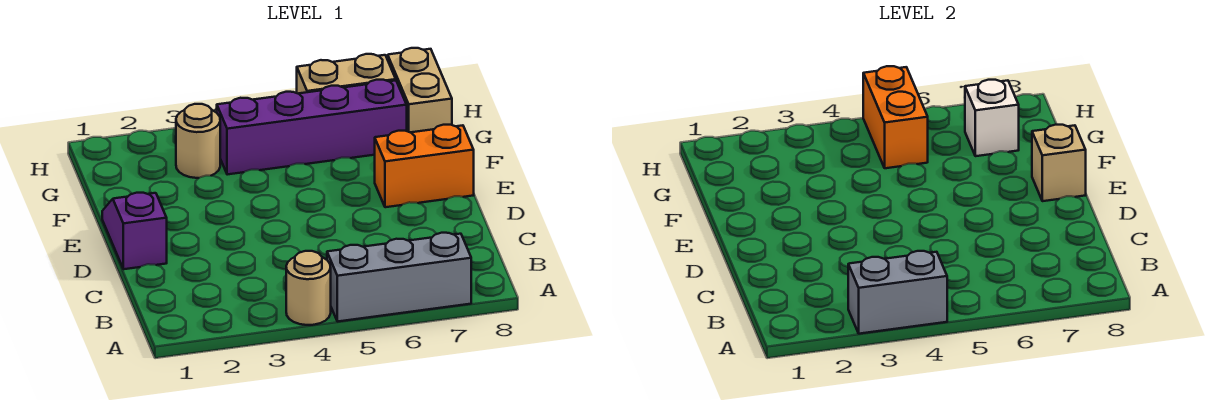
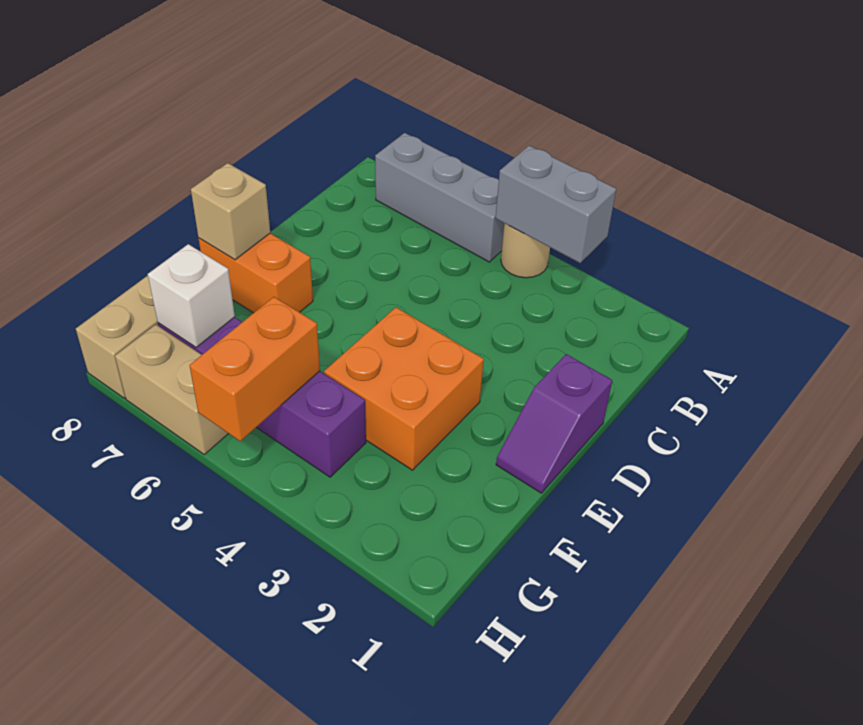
none -> orange 2x2 brick [324,307,484,470]
tan 1x1 round brick [176,104,220,178] -> none

